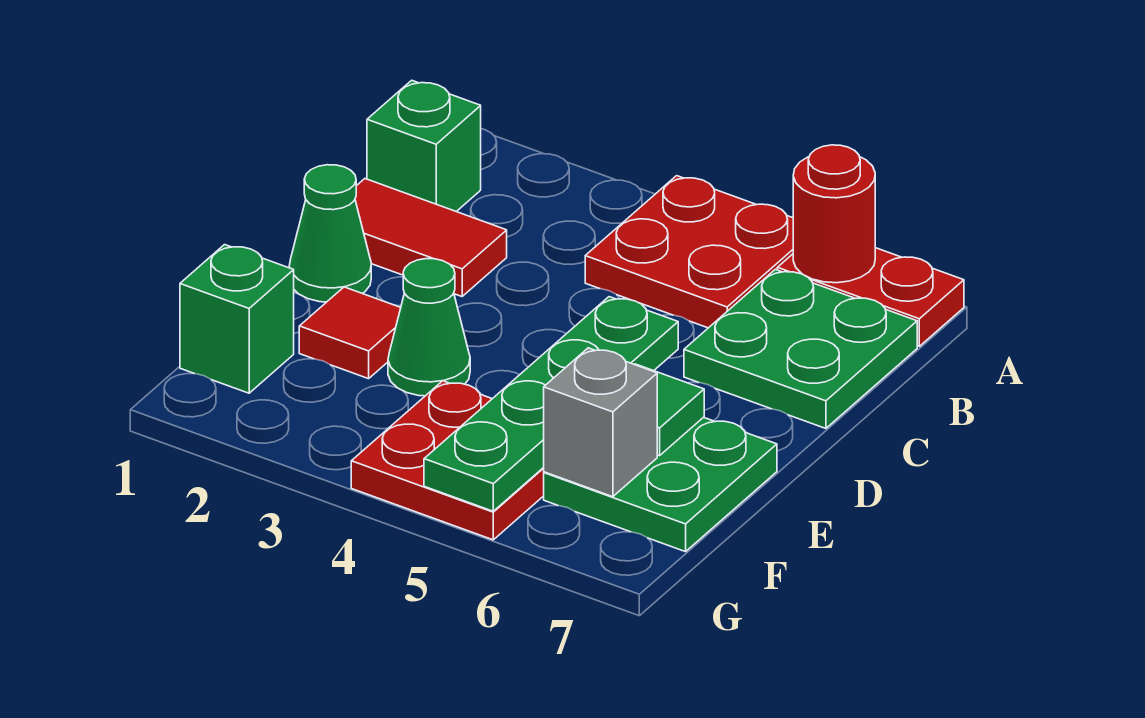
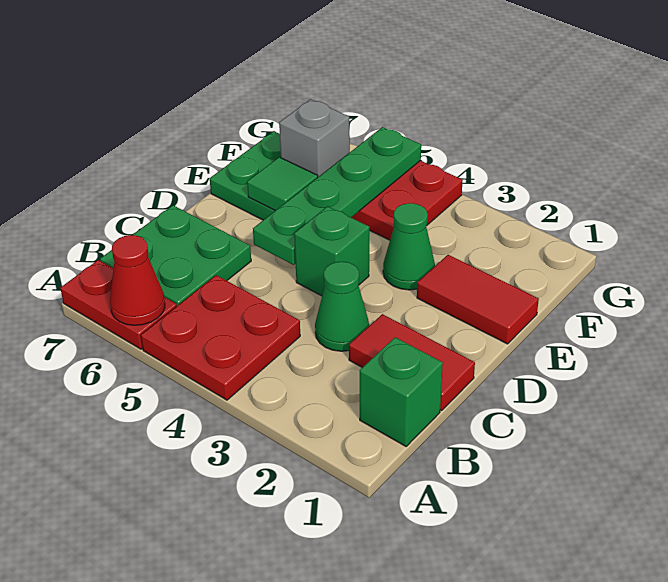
red 1x1 round brick [793,145,875,283] -> red 1x1 cone [110,235,165,325]
green 1x1 cone [289,165,371,302] -> green 1x1 cone moved to [315,262,369,351]
red 1x1 tile [299,287,401,379] -> red 1x2 tile [417,255,539,344]
green 1x1 brick [180,245,294,393] -> green 1x1 brick moved to [294,206,369,296]

